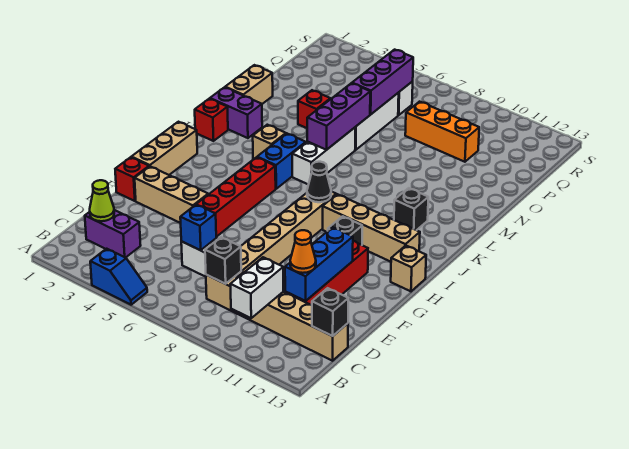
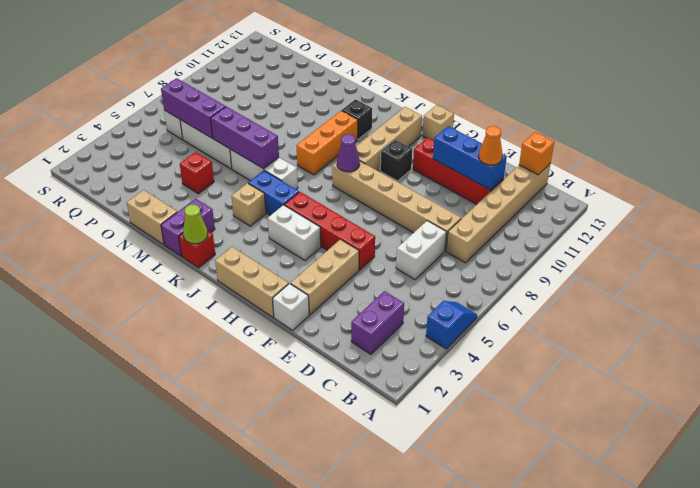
white 1x2 brick [230,257,283,318] -> white 1x2 brick moved to [268,205,321,260]
lime 1x1 cone [90,180,114,221] -> lime 1x1 cone moved to [183,205,208,244]
black 1x1 brick [205,237,241,284] -> none
black 1x1 brick [312,288,348,336] -> orange 1x1 brick [519,132,554,175]
blue 1x1 brick [180,204,216,250] -> none
red 1x1 brick [115,157,149,201] -> white 1x1 brick [273,284,309,330]
black 1x1 cone [307,162,331,202] -> purple 1x1 cone [337,134,360,172]
orange 1x3 brick [405,102,479,162] -> orange 1x3 brick moved to [297,111,358,175]

